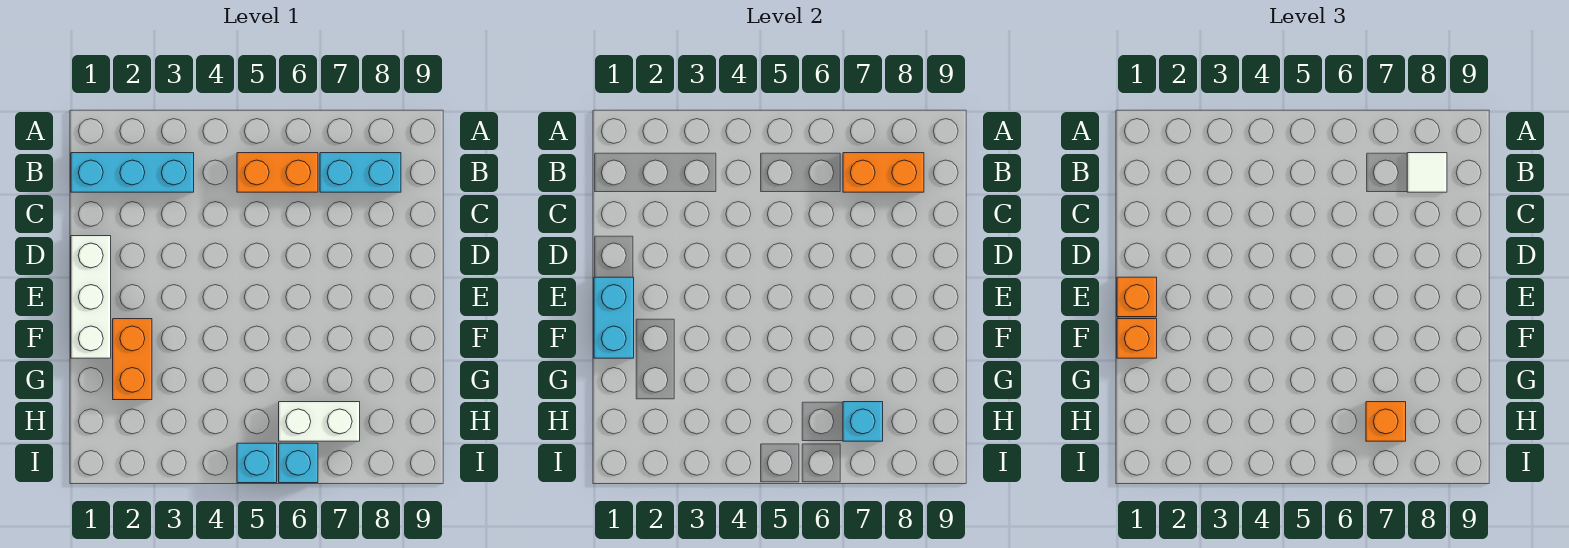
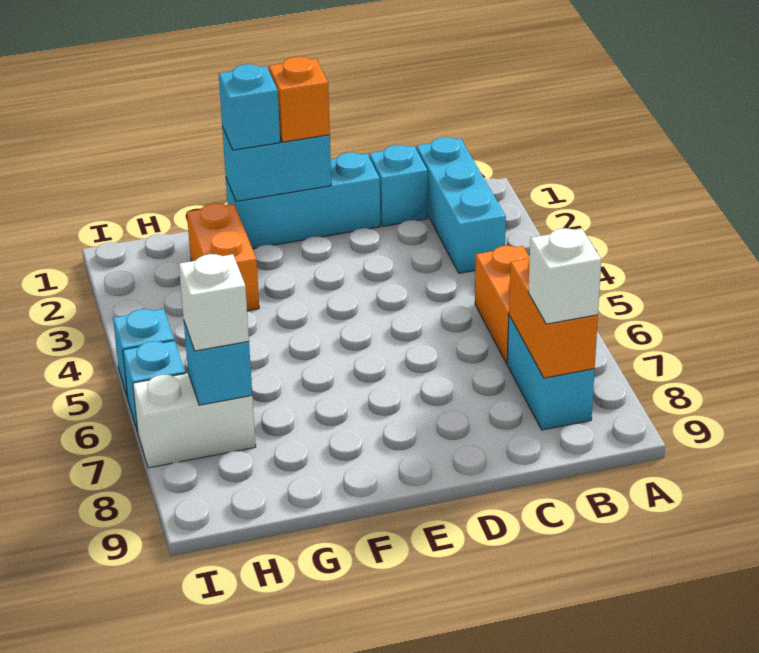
white 1x1 tile [1407,153,1447,192] -> white 1x1 brick [528,228,601,324]
none -> cyan 1x1 brick [369,145,427,226]
white 1x3 brick [71,236,111,358] -> cyan 1x3 brick [226,153,380,249]
orange 1x1 brick [1117,319,1157,358] -> cyan 1x1 brick [219,64,280,150]
orange 1x2 brick [113,319,152,400] -> orange 1x2 brick turned to [187,203,259,311]
white 1x2 brick [279,402,360,441] -> white 1x2 brick turned to [133,373,256,468]
orange 1x1 brick [1366,402,1406,441] -> white 1x1 brick [179,254,249,351]

